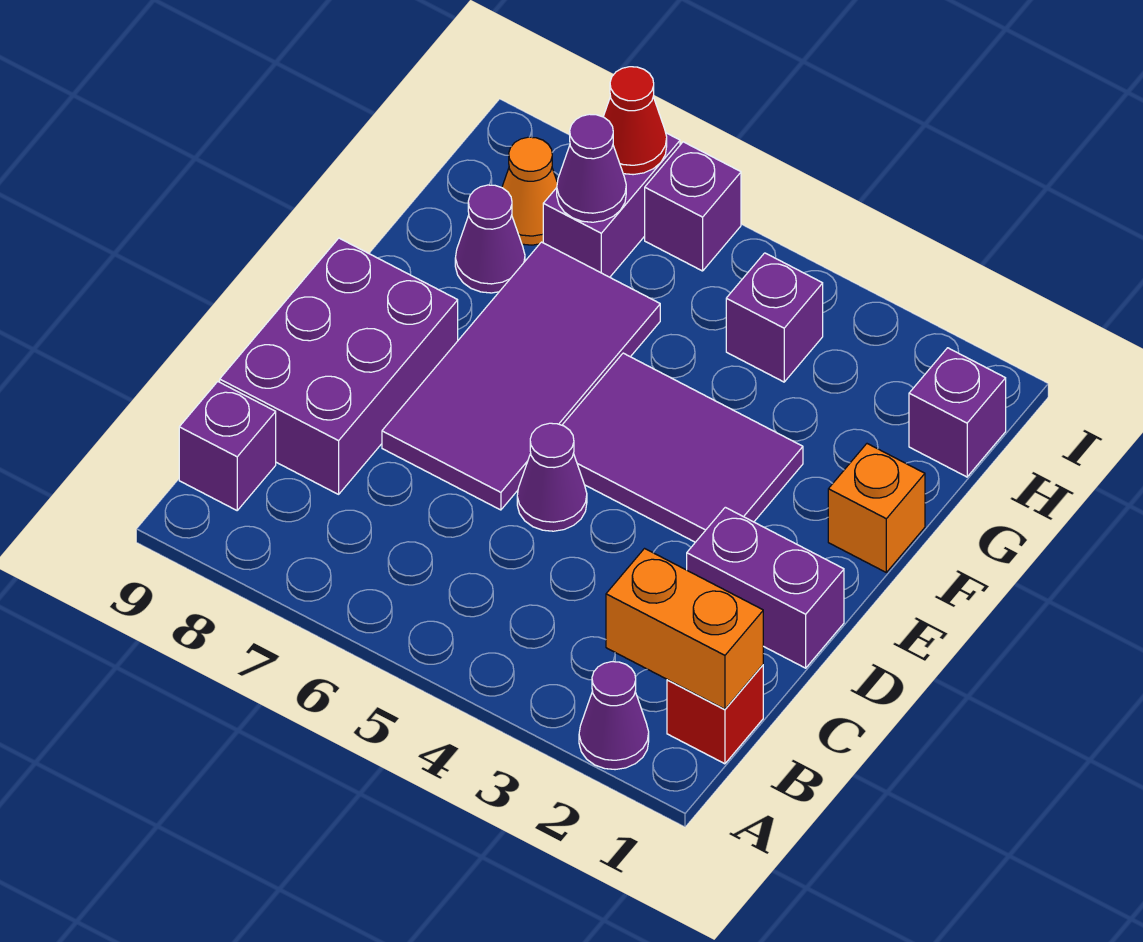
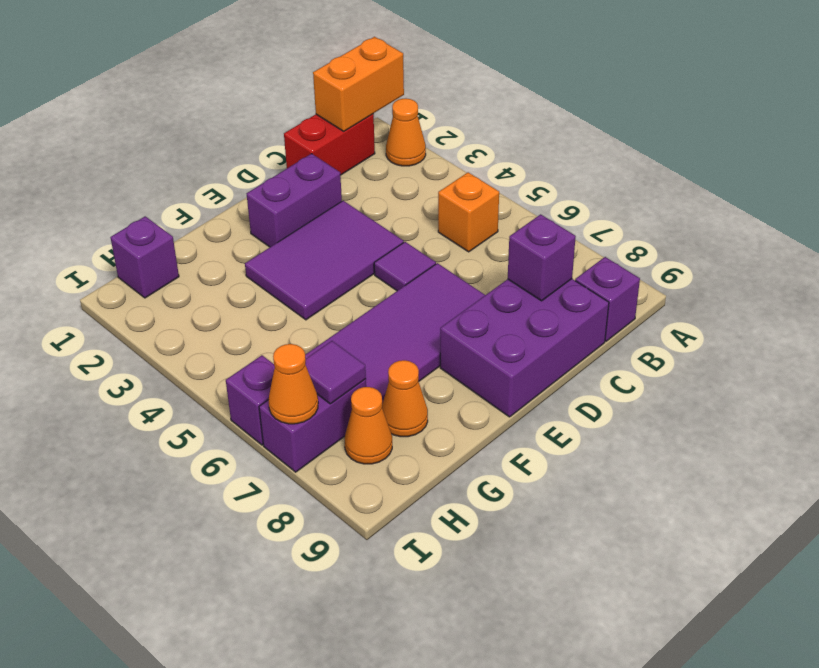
purple 1x1 cone [579,662,649,770] -> orange 1x1 cone [386,98,426,166]
red 1x1 brick [667,665,763,764] -> red 1x2 brick [284,114,375,175]
orange 1x2 brick [606,549,763,709] -> orange 1x2 brick turned to [313,37,404,131]
purple 1x2 brick [687,507,844,668] -> purple 1x2 brick turned to [247,154,342,247]
purple 1x1 cone [517,423,587,531] -> purple 1x1 tile [374,242,436,291]
purple 2x3 tile [562,353,803,542] -> purple 2x3 tile turned to [245,201,404,320]
orange 1x1 brick [828,444,925,572] -> orange 1x1 brick moved to [438,172,499,252]
purple 1x1 cone [455,185,525,293] -> orange 1x1 cone [382,360,428,437]
purple 1x1 brick [726,253,823,382] -> purple 1x1 brick moved to [508,214,576,301]
purple 1x1 cone [557,114,626,222] -> purple 1x1 tile [305,341,366,404]
red 1x1 cone [603,67,667,175] -> orange 1x1 cone [269,344,318,424]

